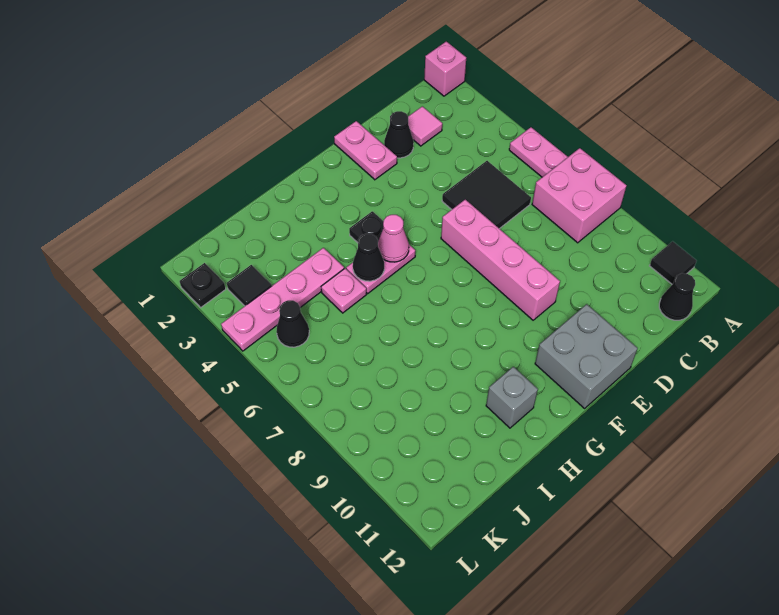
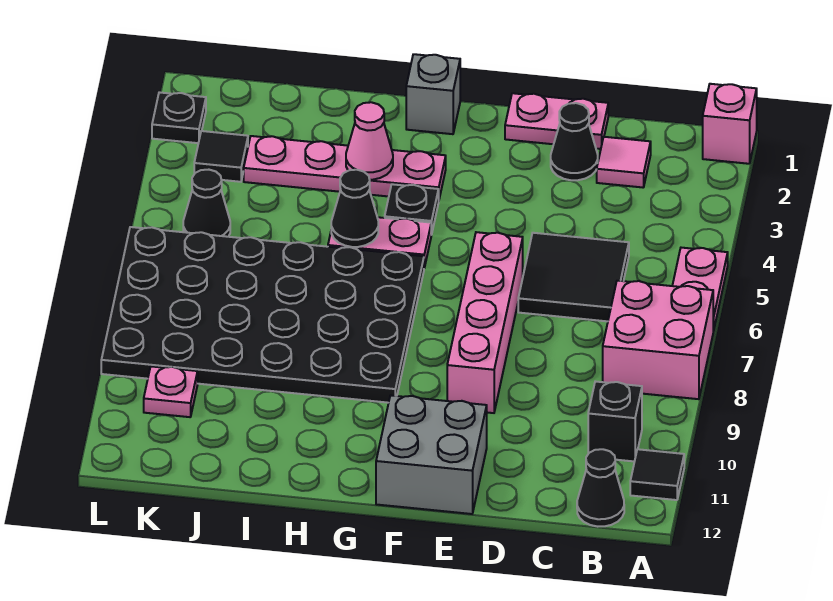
none -> black 1x1 brick [588,381,642,462]
pink 1x2 plate [334,121,397,180] -> pink 1x2 plate turned to [505,93,608,149]
pink 1x1 cone [378,215,409,262] -> pink 1x1 cone moved to [346,102,393,180]
none -> black 4x6 plate [101,227,424,403]
grey 1x1 brick [486,367,538,428] -> grey 1x1 brick moved to [406,54,460,134]
pink 1x4 plate [221,248,344,351] -> pink 1x4 plate moved to [244,136,446,199]
pink 1x1 plate [321,268,366,313] -> pink 1x1 plate moved to [144,366,198,417]

